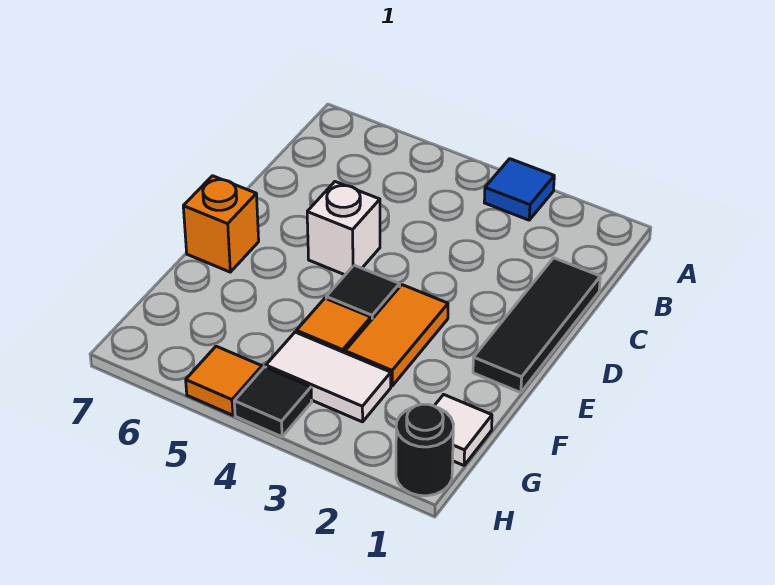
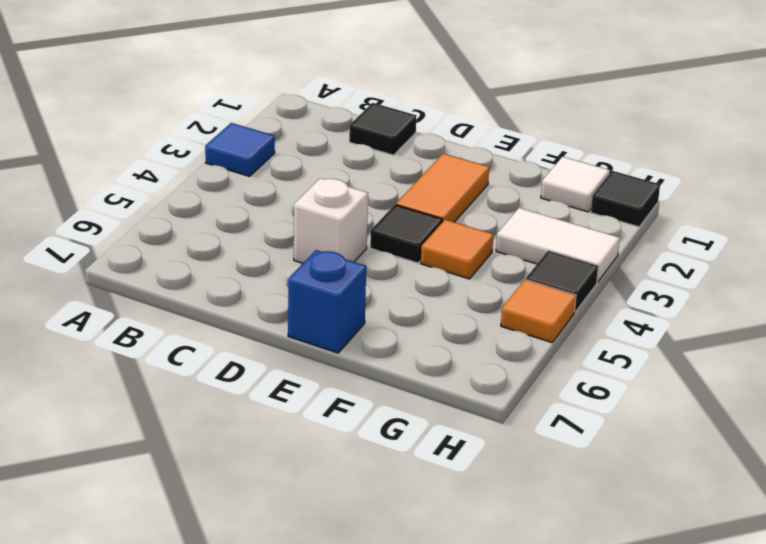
black 1x3 tile [473,258,600,393] -> black 1x1 tile [349,103,416,155]
orange 1x2 tile [345,285,448,386] -> orange 1x2 tile turned to [396,153,489,222]
orange 1x1 brick [183,176,259,272] -> blue 1x1 brick [288,250,366,353]
white 1x2 tile [266,332,391,422] -> white 1x2 tile turned to [496,208,620,282]
black 1x1 round brick [396,404,453,496] -> black 1x1 tile [591,171,660,227]

